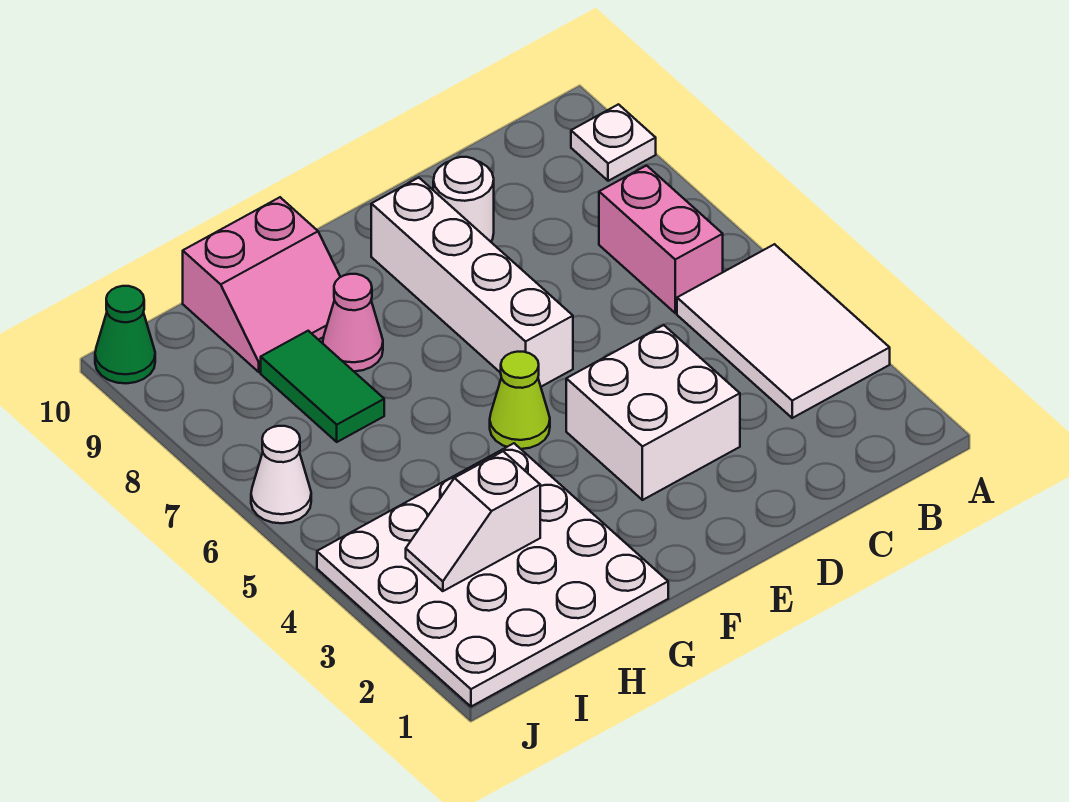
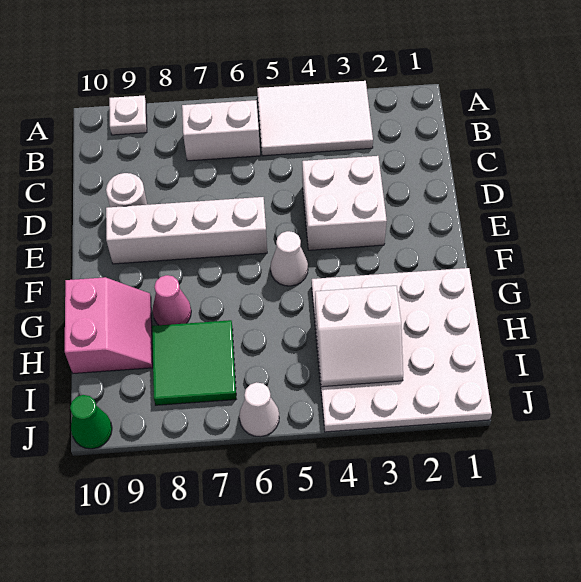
pink 1x2 brick [599,166,723,313] -> white 1x2 brick [182,100,260,161]
lime 1x1 cone [490,352,550,449] -> white 1x1 cone [270,231,308,286]
white 1x2 slope [406,451,540,591] -> white 2x2 slope [315,286,403,387]
green 1x2 tile [261,331,384,442] -> green 2x2 tile [152,320,236,405]

